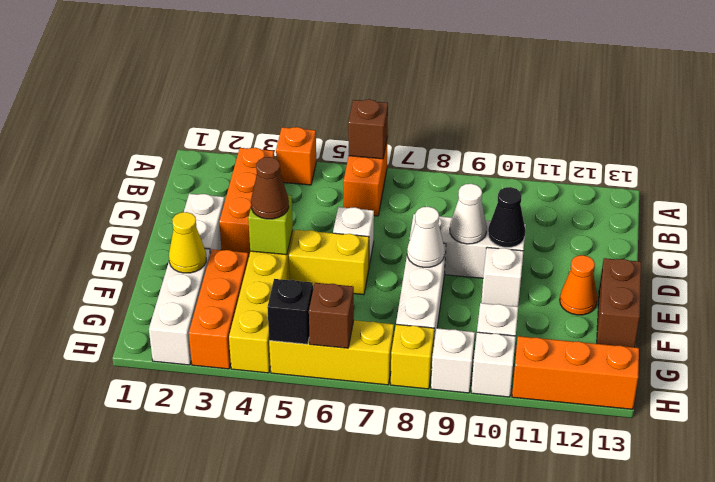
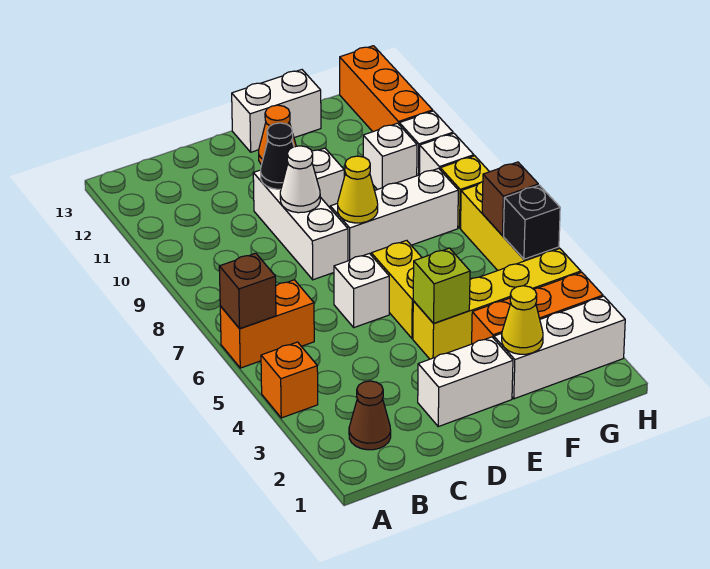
orange 1x3 brick [219,148,274,256] -> none
brown 1x1 cone [251,157,289,219] -> brown 1x1 cone moved to [349,381,391,450]
white 1x1 cone [407,207,444,267] -> yellow 1x1 cone [338,156,378,223]
brown 1x2 brick [597,258,641,347] -> white 1x2 brick [232,70,321,152]

